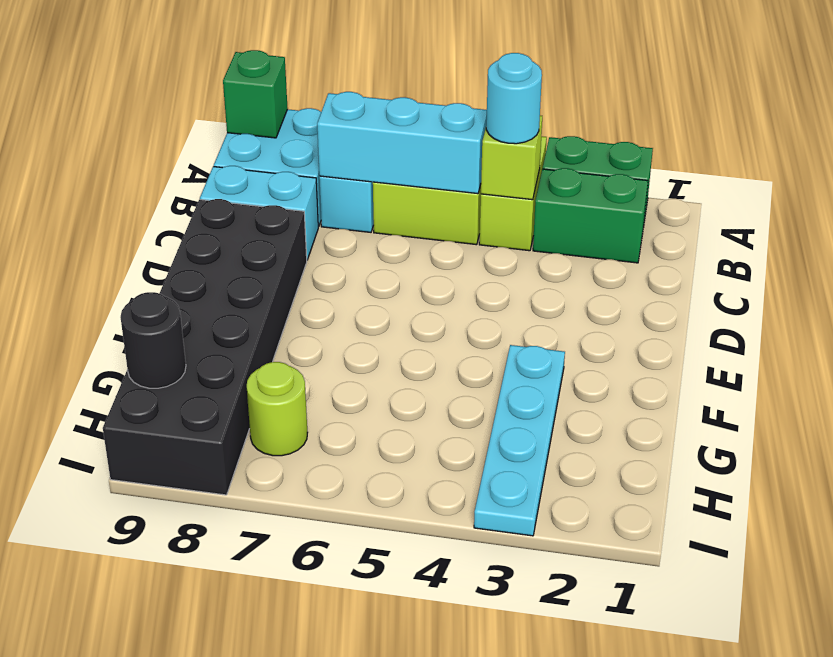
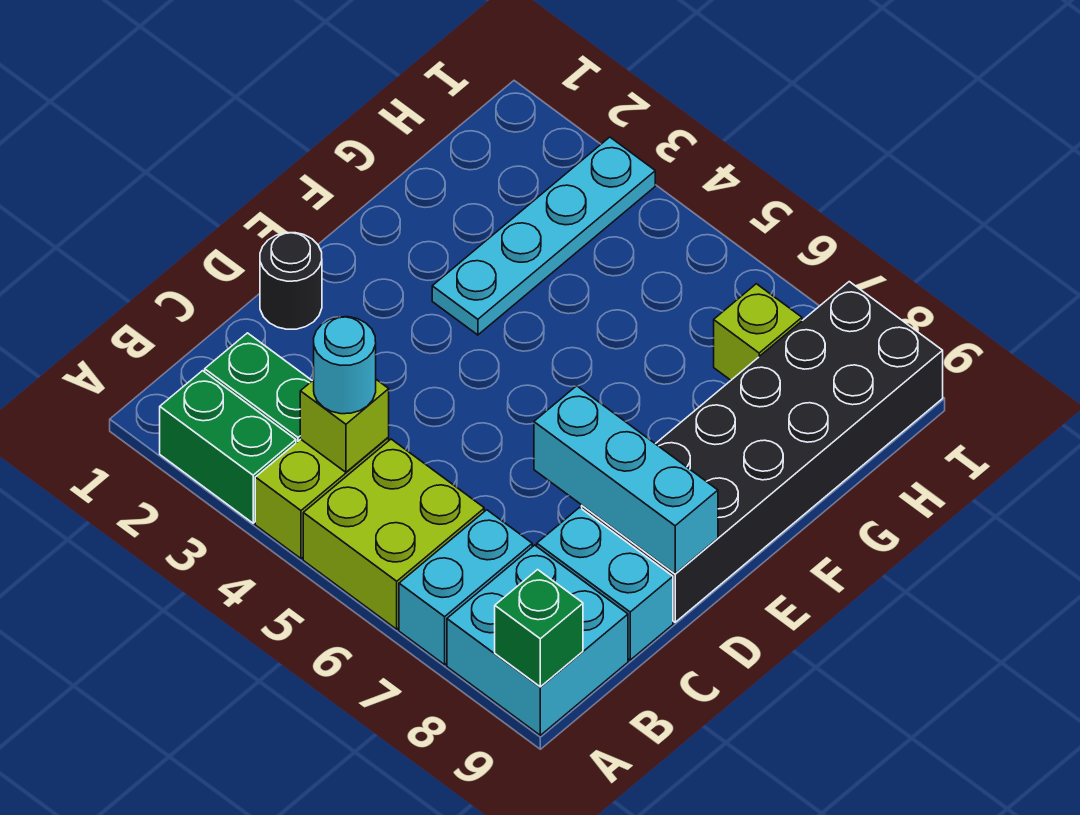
cyan 1x3 brick [317,92,487,194] -> cyan 1x3 brick moved to [534,386,718,574]
lime 1x1 round brick [247,362,308,456] -> lime 1x1 brick [714,284,802,380]
black 1x1 round brick [120,292,186,388] -> black 1x1 round brick moved to [260,233,322,329]

